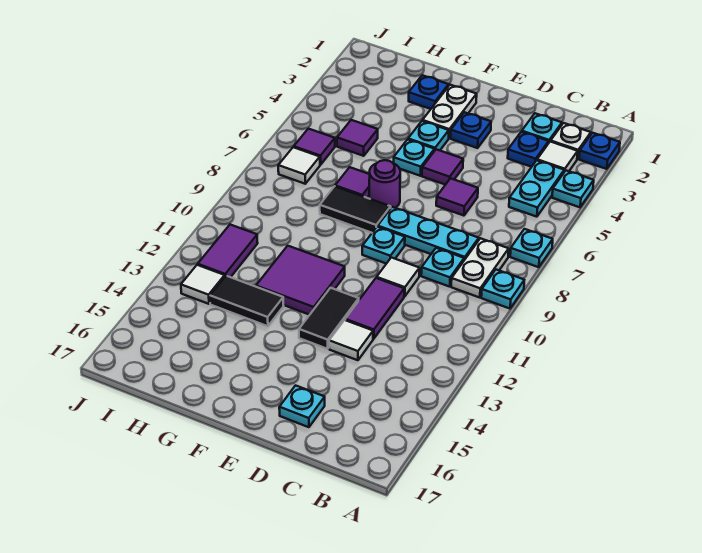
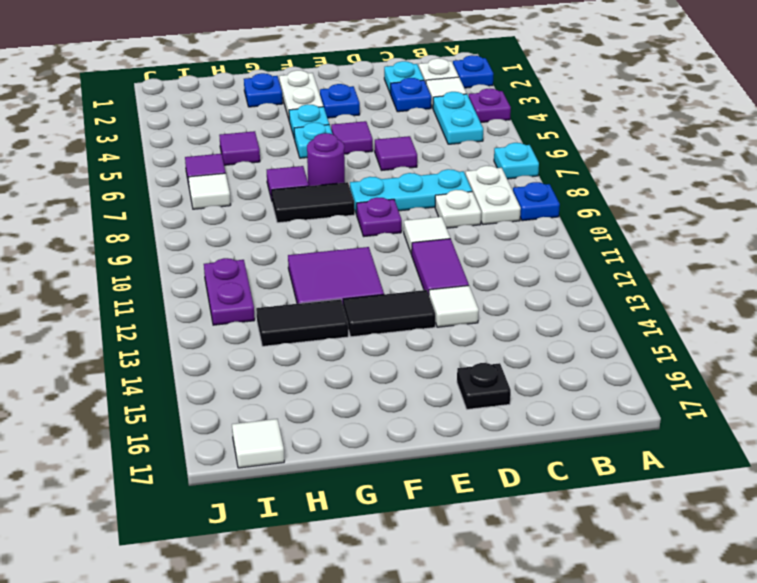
cyan 1x1 plate [552,171,594,207] -> purple 1x1 plate [469,89,511,122]
cyan 1x1 plate [481,270,524,309] -> blue 1x1 plate [513,182,560,221]
cyan 1x1 plate [421,248,464,287] -> white 1x1 plate [435,190,481,228]
cyan 1x1 plate [279,385,325,427] -> black 1x1 plate [457,363,511,409]
cyan 1x1 plate [362,227,405,264] -> purple 1x1 plate [357,198,402,236]
black 1x2 tile [299,288,359,349] -> black 1x2 tile turned to [343,290,435,337]
purple 1x2 tile [198,225,258,277] -> purple 1x2 plate [204,258,255,325]
white 1x1 tile [181,265,225,304] -> white 1x1 tile moved to [232,419,284,468]

